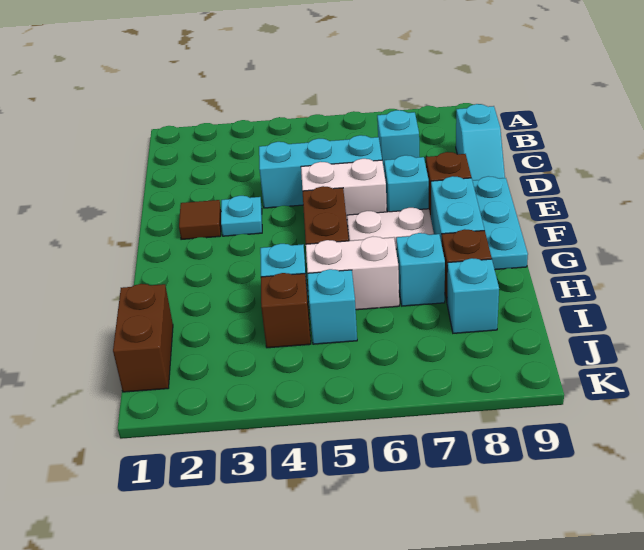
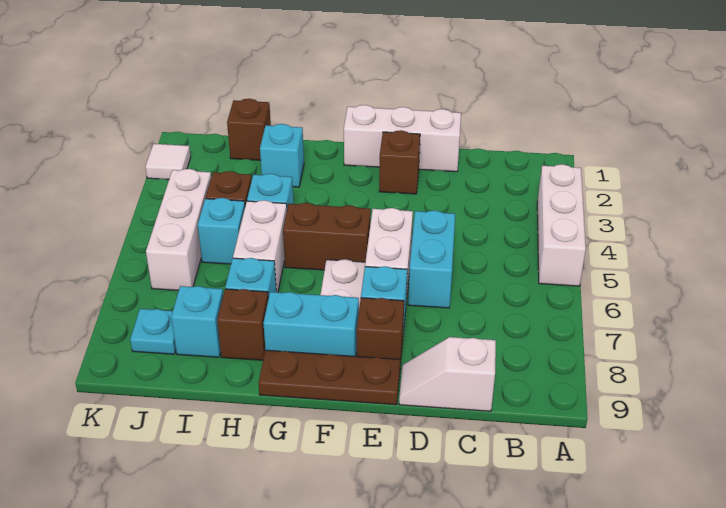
none -> white 1x3 brick [537,164,586,286]
cyan 1x1 brick [377,110,419,174] -> cyan 1x1 brick moved to [260,124,304,187]
cyan 1x2 slope [456,104,505,180] -> white 1x2 slope [399,337,496,411]
none -> white 1x3 brick [344,105,461,172]
cyan 1x3 brick [259,135,382,208] -> cyan 1x2 brick [408,210,455,308]
brown 1x1 tile [179,200,221,239] -> brown 1x1 brick [379,130,420,194]
cyan 1x1 plate [221,196,262,236] -> cyan 1x1 plate moved to [130,309,176,354]
cyan 1x3 plate [472,176,528,270] -> brown 1x3 plate [258,350,400,405]
brown 1x2 brick [113,284,173,392] -> brown 1x1 brick [227,99,271,160]
none -> white 1x3 brick [146,169,211,290]
none -> white 1x1 tile [145,144,191,180]

